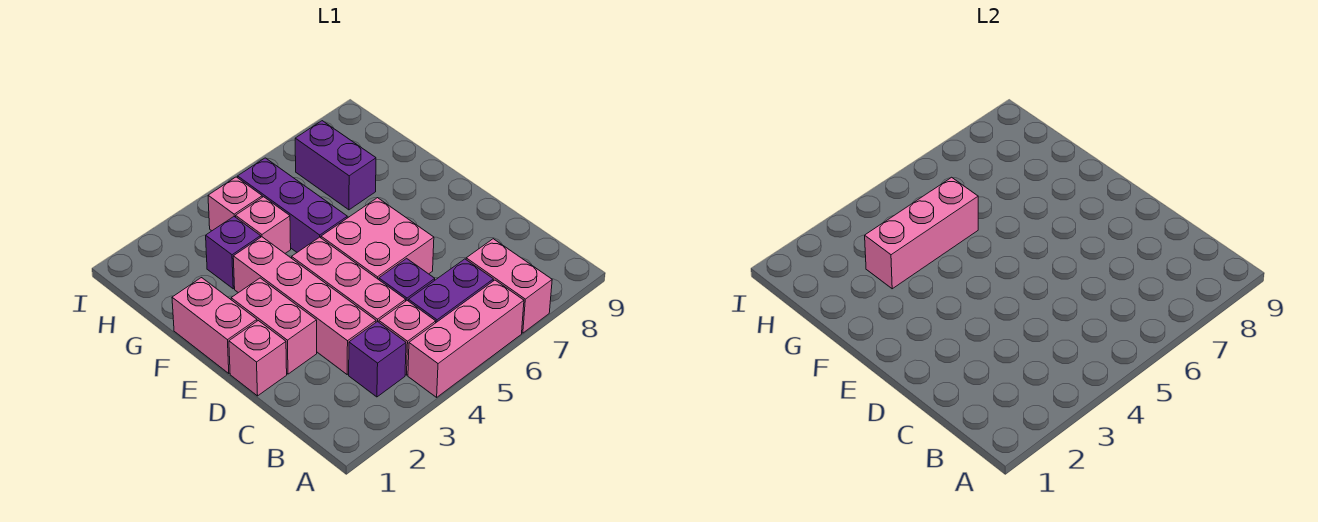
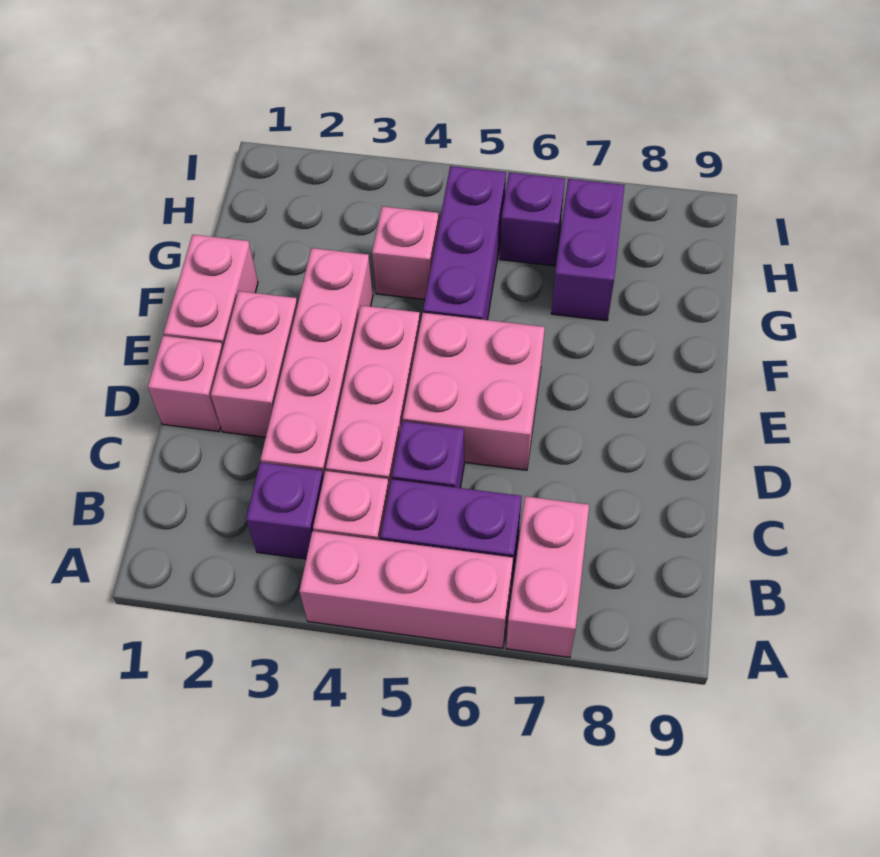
purple 1x1 brick [206,217,261,289] -> purple 1x1 brick moved to [500,172,565,266]
pink 1x3 brick [865,177,978,289] -> none
pink 1x1 brick [208,177,262,231] -> none

